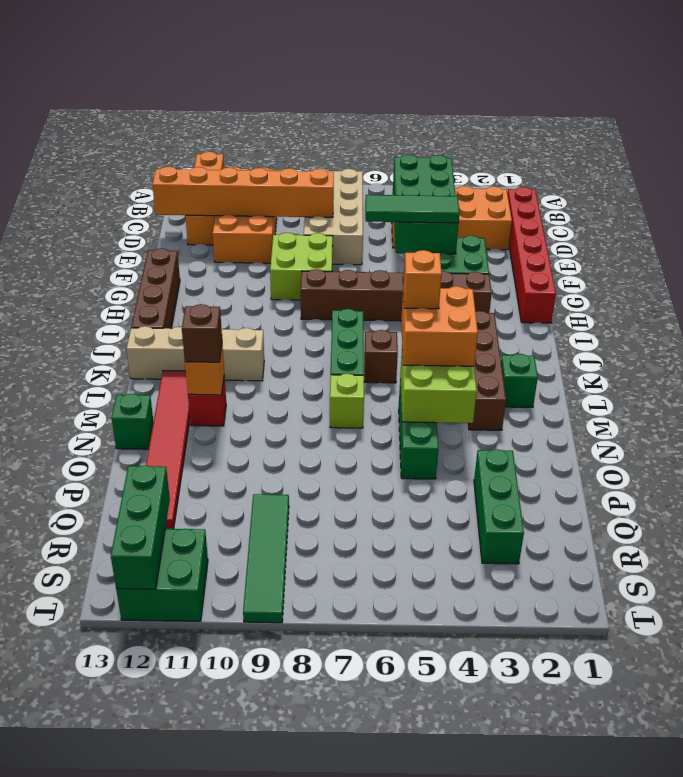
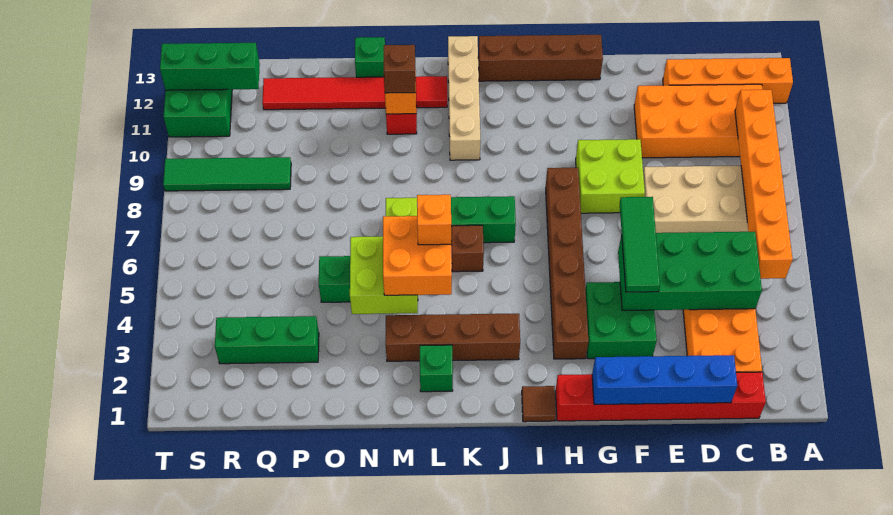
none -> blue 1x4 brick [592,355,737,405]
orange 1x6 brick [152,167,334,218] -> orange 1x6 brick moved to [735,90,793,279]
none -> brown 1x1 tile [522,386,556,422]

